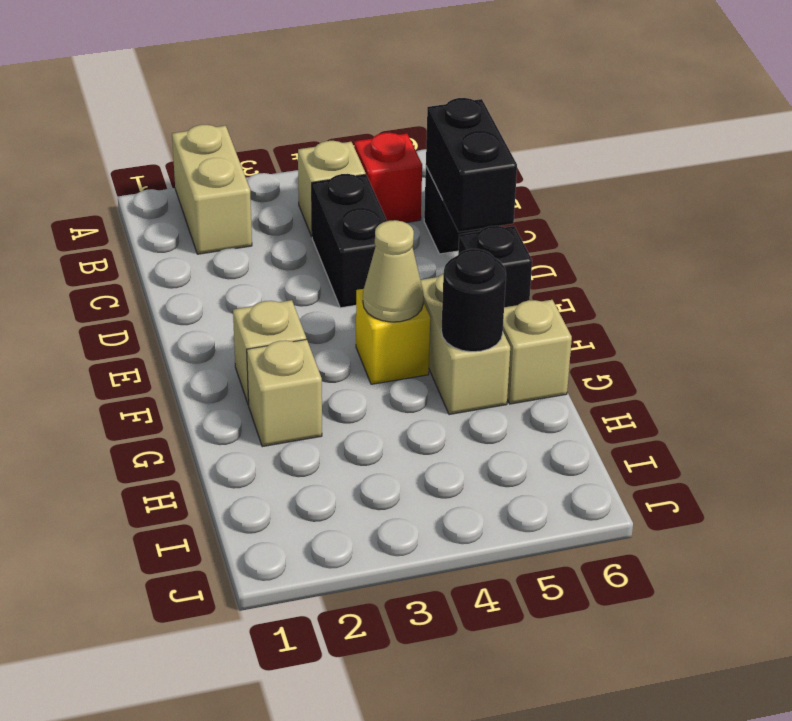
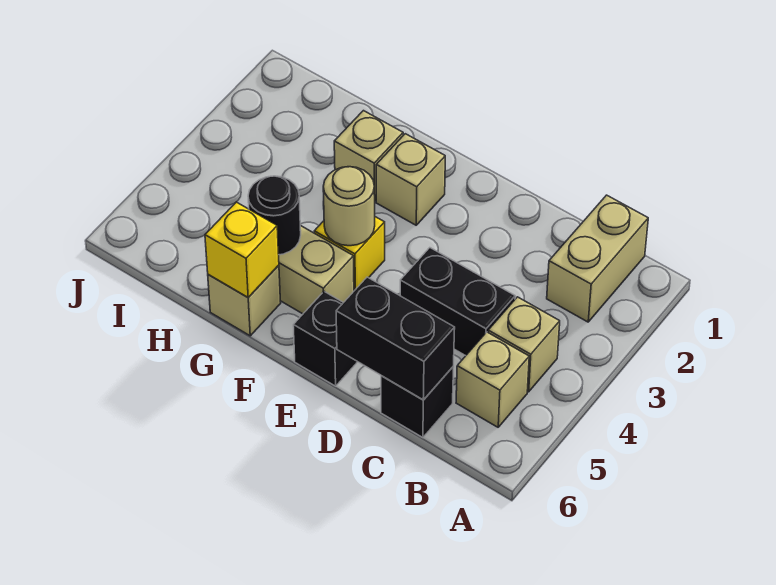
tan 1x2 brick [172,125,252,254] -> tan 1x2 brick turned to [547,195,648,322]
red 1x1 brick [354,133,422,223] -> tan 1x1 brick [456,332,529,427]
tan 1x1 cone [363,220,423,322] -> tan 1x1 round brick [323,167,375,246]
none -> yellow 1x1 brick [205,202,279,297]

